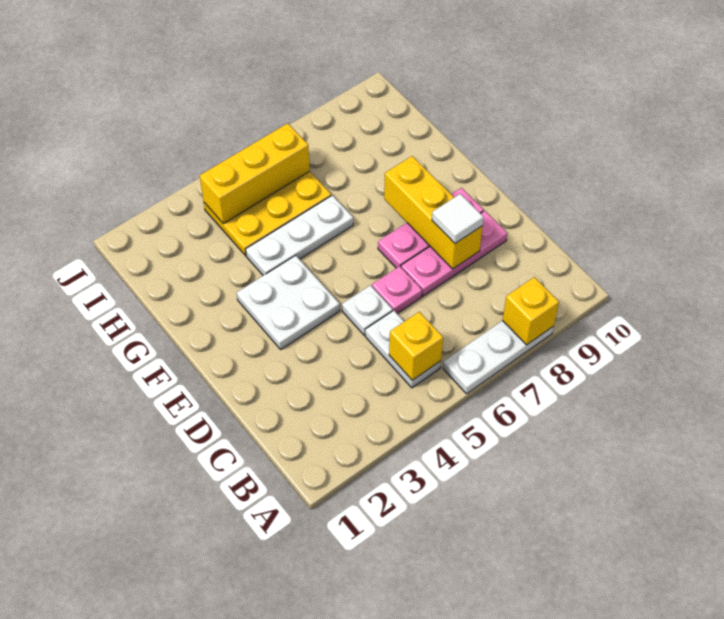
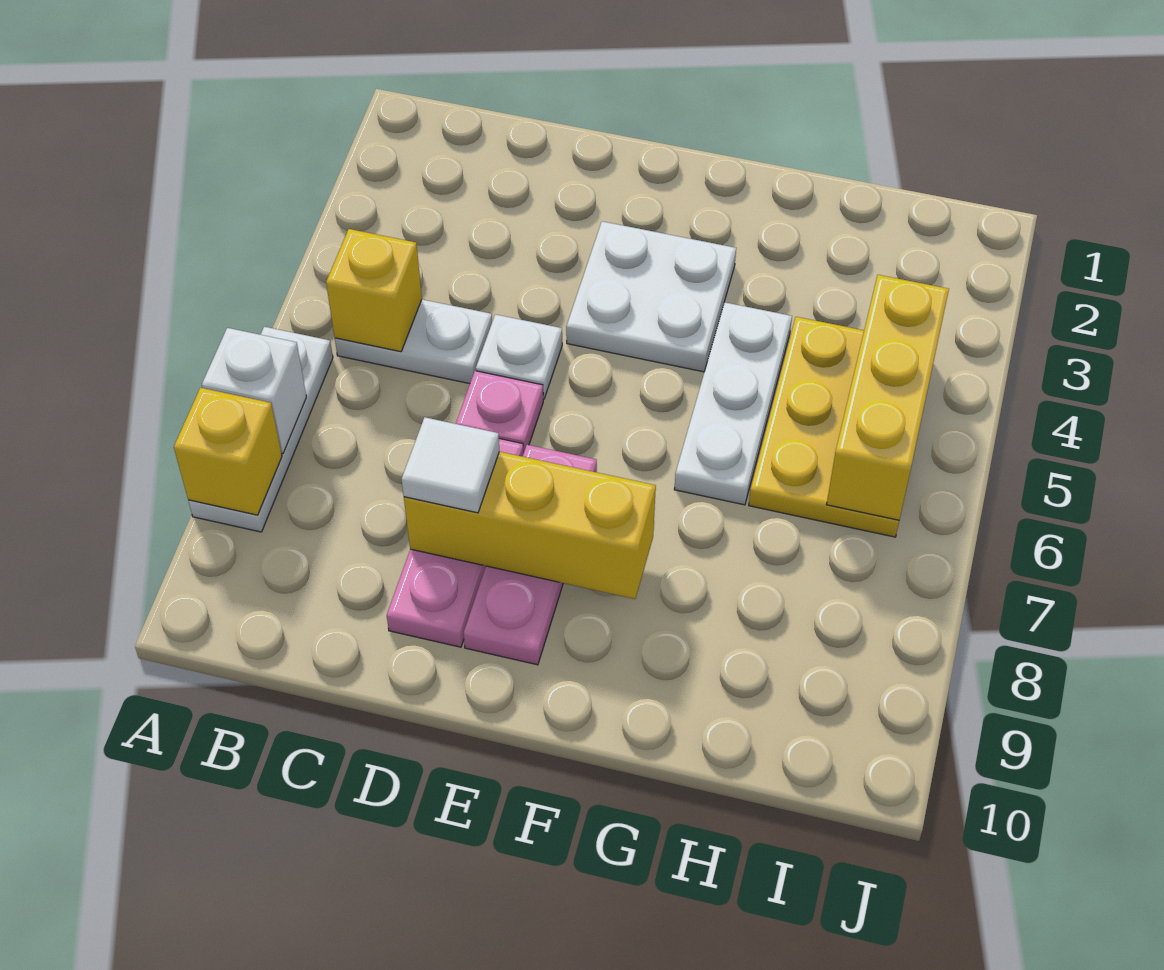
none -> white 1x1 brick [202,328,306,453]

